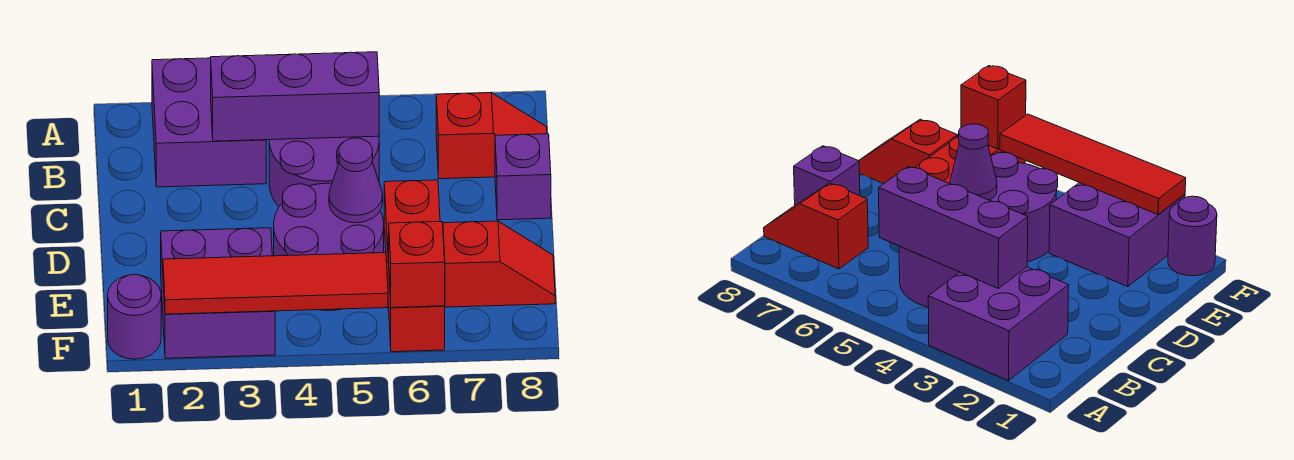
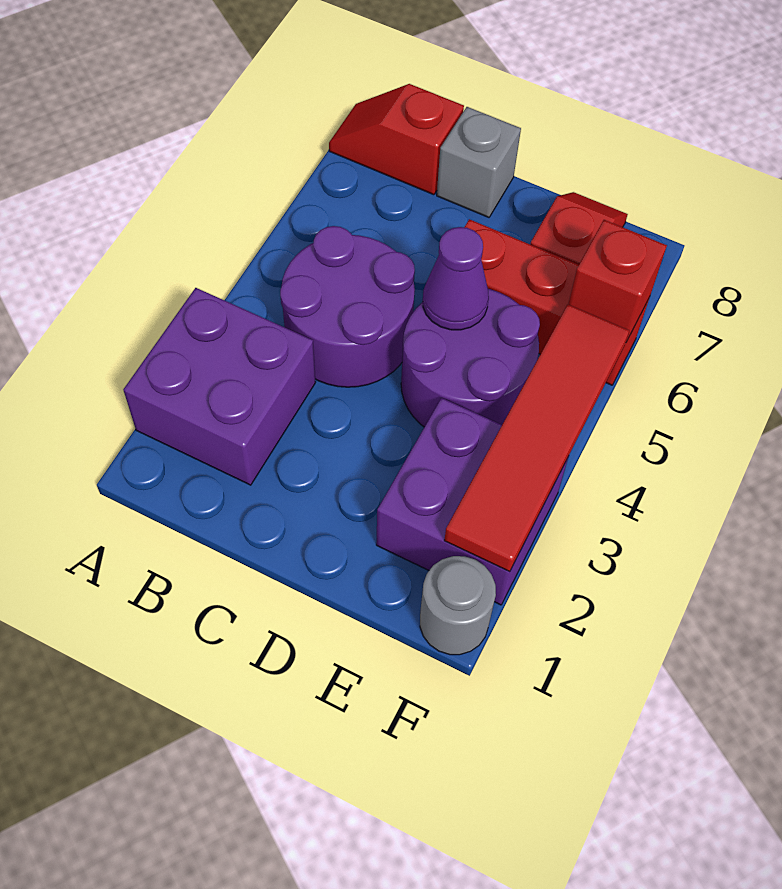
purple 1x3 brick [211,52,379,141] -> none
red 1x2 slope [436,93,547,179] -> red 1x2 slope turned to [329,84,464,195]
purple 1x1 brick [495,134,551,220] -> grey 1x1 brick [437,107,521,217]
purple 1x1 round brick [108,275,161,359] -> grey 1x1 round brick [420,556,496,655]

